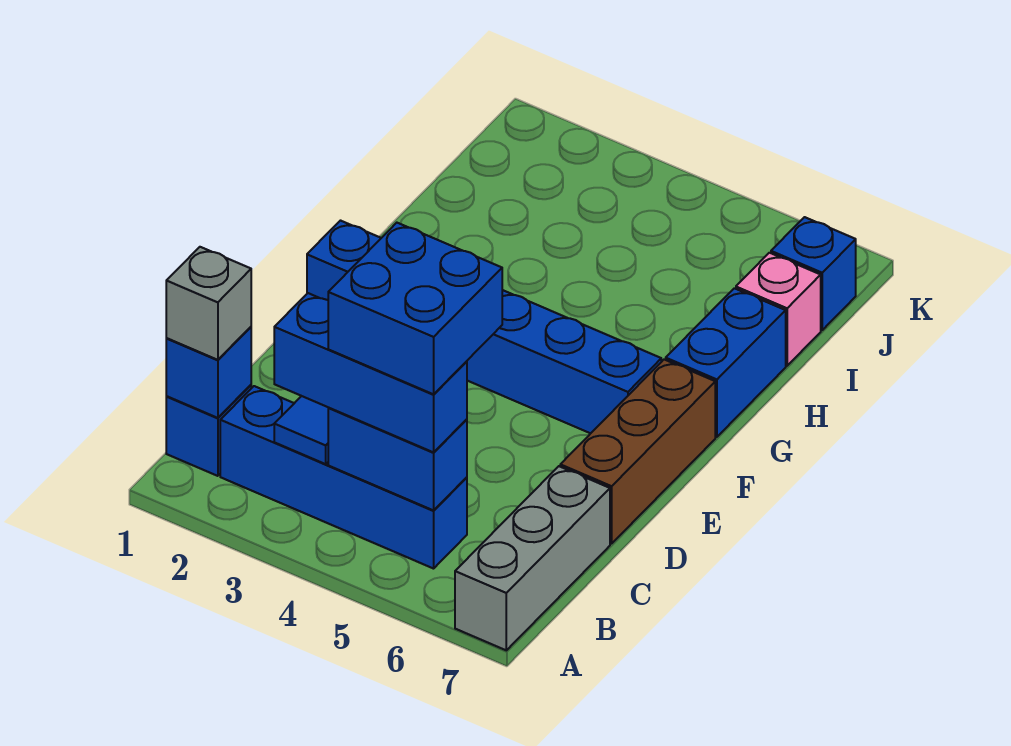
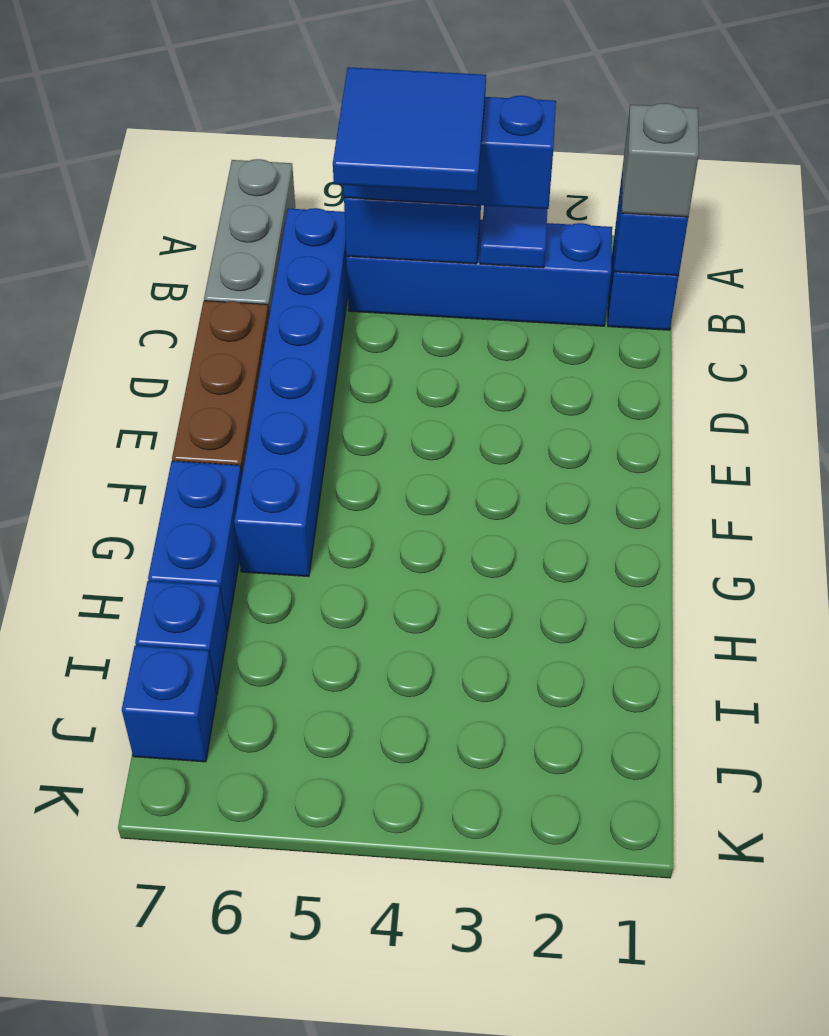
blue 2x2 brick [328,223,502,394] -> blue 2x2 tile [333,67,486,192]
blue 1x6 brick [307,221,661,433] -> blue 1x6 brick turned to [234,208,348,576]
pink 1x1 brick [736,253,821,366] -> blue 1x1 brick [135,581,227,695]

